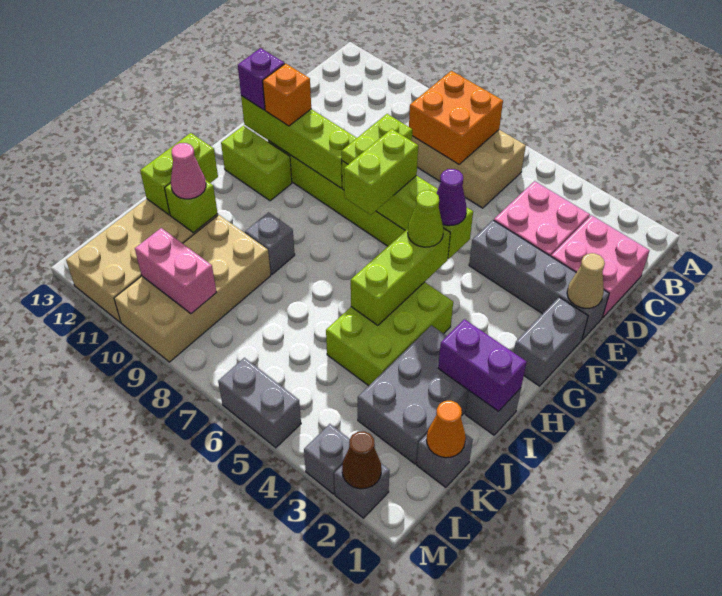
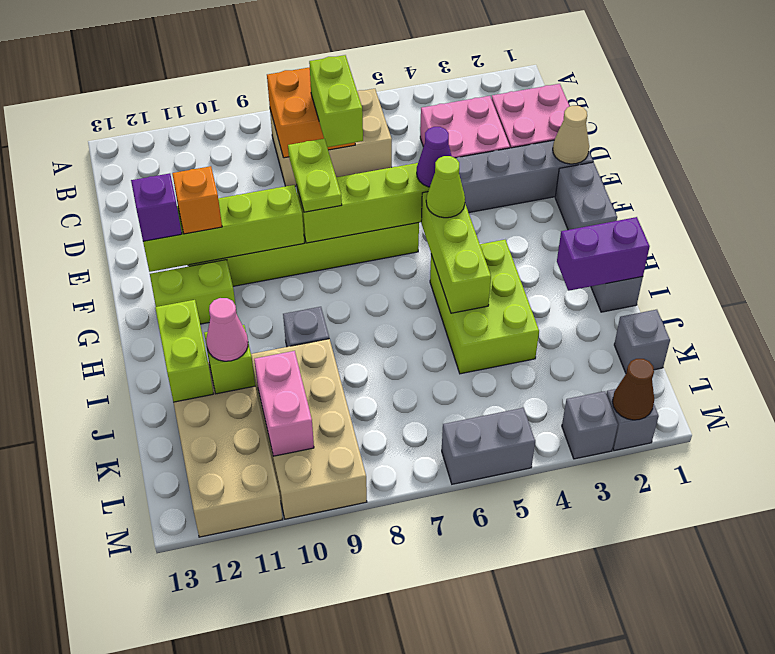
lime 1x2 brick [344,129,418,215] -> lime 1x2 brick moved to [309,55,363,147]
grey 2x3 brick [358,325,469,464] -> none
orange 1x1 cone [427,401,466,458] -> none
pink 1x2 brick [135,228,217,314] -> pink 1x2 brick turned to [254,351,314,456]

